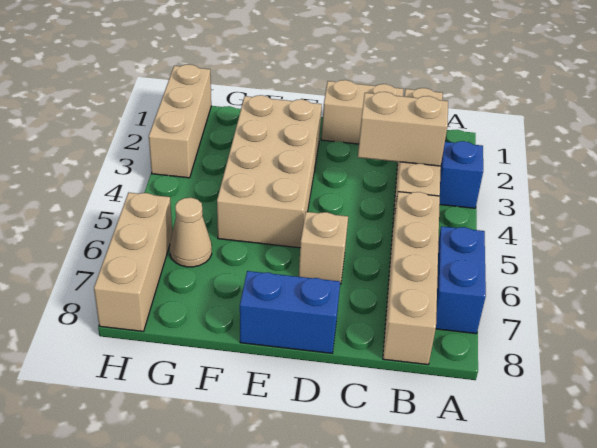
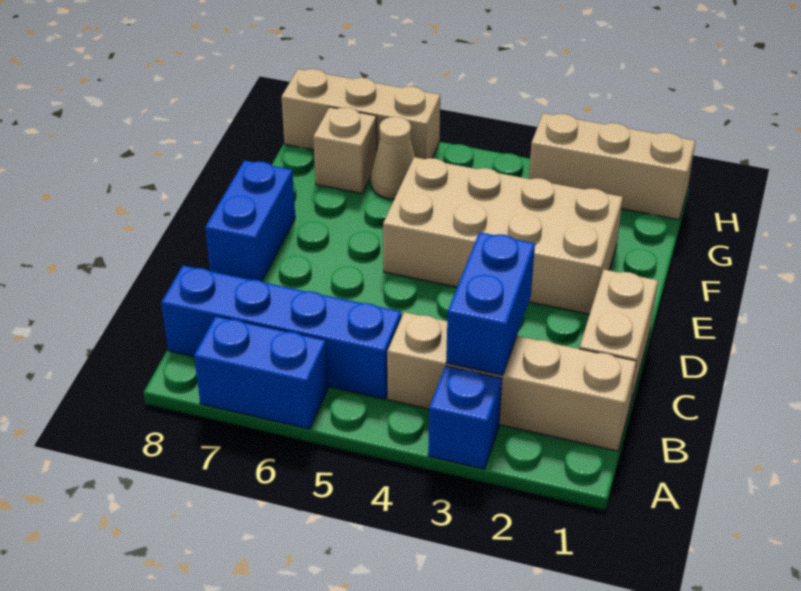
tan 1x2 brick [358,92,448,166] -> blue 1x2 brick [446,232,535,375]
tan 1x4 brick [383,192,440,365] -> blue 1x4 brick [161,266,401,399]
tan 1x1 brick [299,212,348,284] -> tan 1x1 brick moved to [313,107,377,194]

